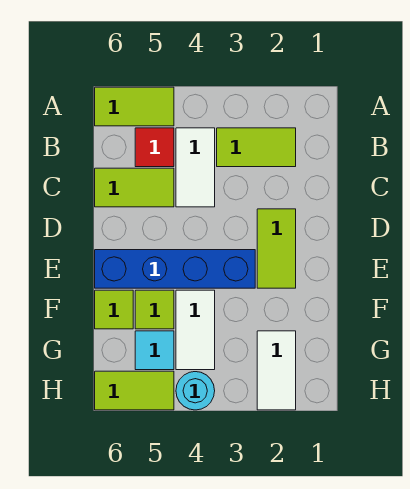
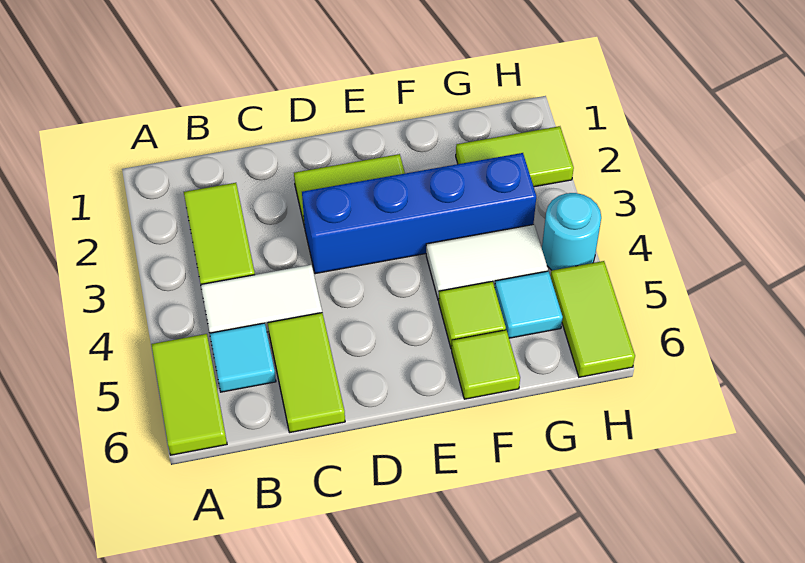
red 1x1 tile [135,128,174,167] -> cyan 1x1 tile [210,323,276,392]
blue 1x4 brick [95,250,255,288] -> blue 1x4 brick turned to [302,153,536,274]
white 1x2 tile [257,331,296,410] -> lime 1x2 tile [456,126,574,187]

